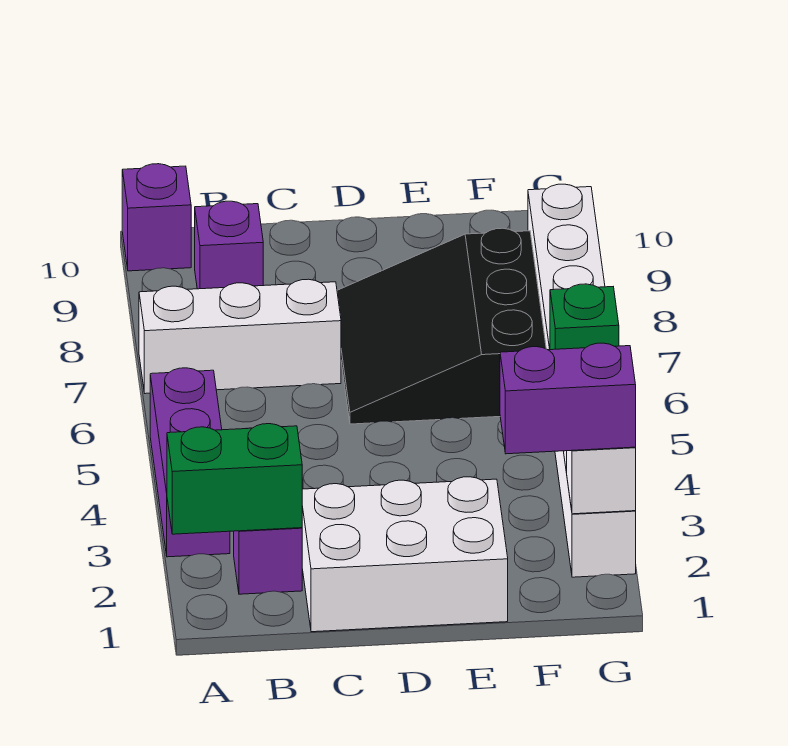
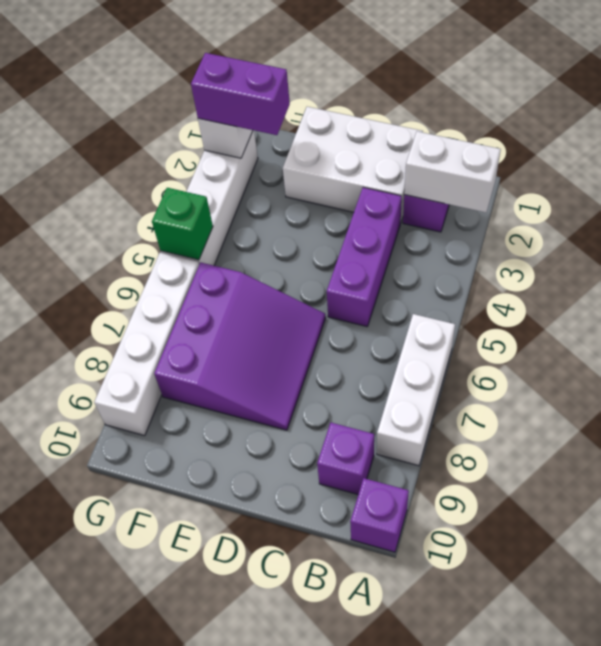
green 1x2 brick [167,424,302,534] -> white 1x2 brick [404,131,501,213]
purple 1x3 brick [150,368,230,557] -> purple 1x3 brick moved to [327,188,402,327]
white 1x3 brick [139,279,341,394] -> white 1x3 brick turned to [377,314,455,466]
black 3x3 slope [337,228,546,424] -> purple 3x3 slope [154,262,326,430]

